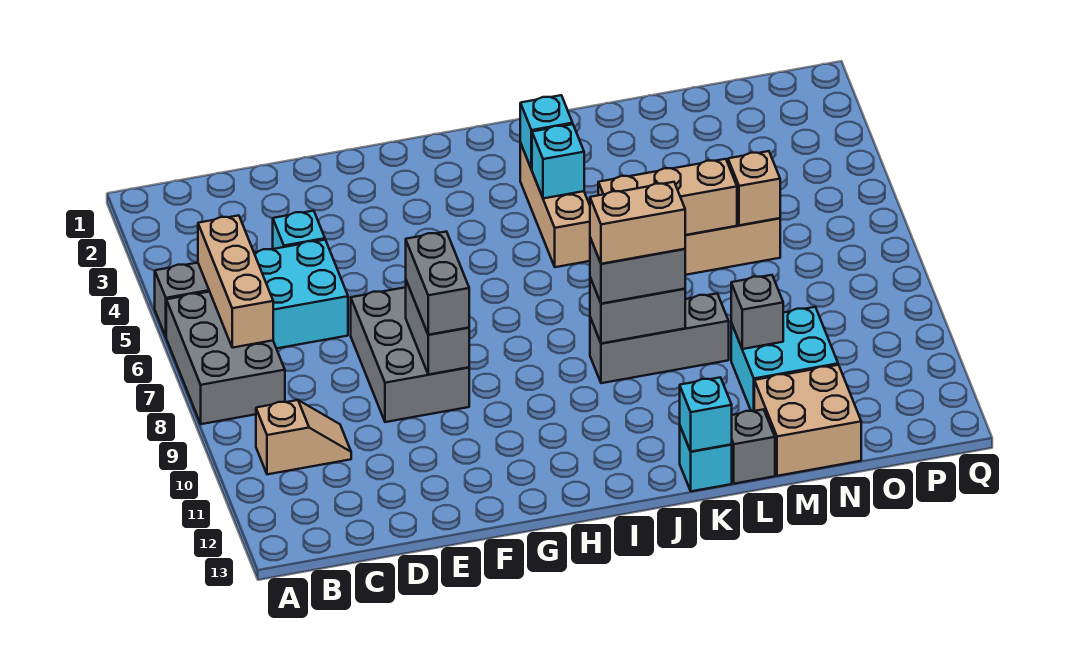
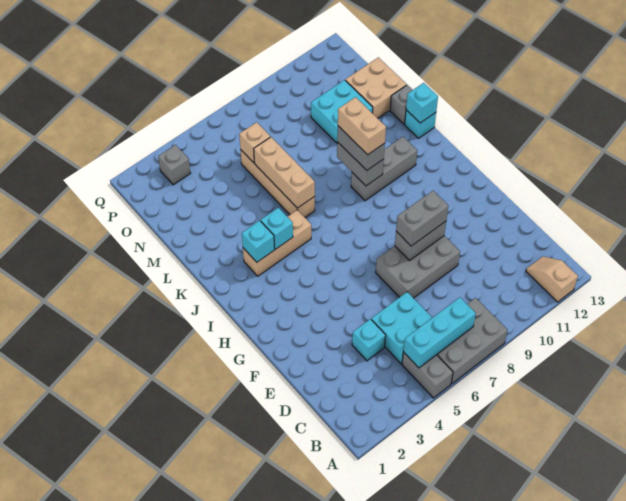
tan 1x3 brick [198,215,273,348] -> cyan 1x3 brick [403,297,476,368]
tan 1x2 slope [256,400,351,474] -> tan 1x2 slope moved to [526,256,578,302]
grey 1x3 brick [590,294,729,383] -> grey 1x3 brick turned to [351,137,417,201]
grey 1x1 brick [731,275,783,349] -> grey 1x1 brick moved to [158,145,190,185]

